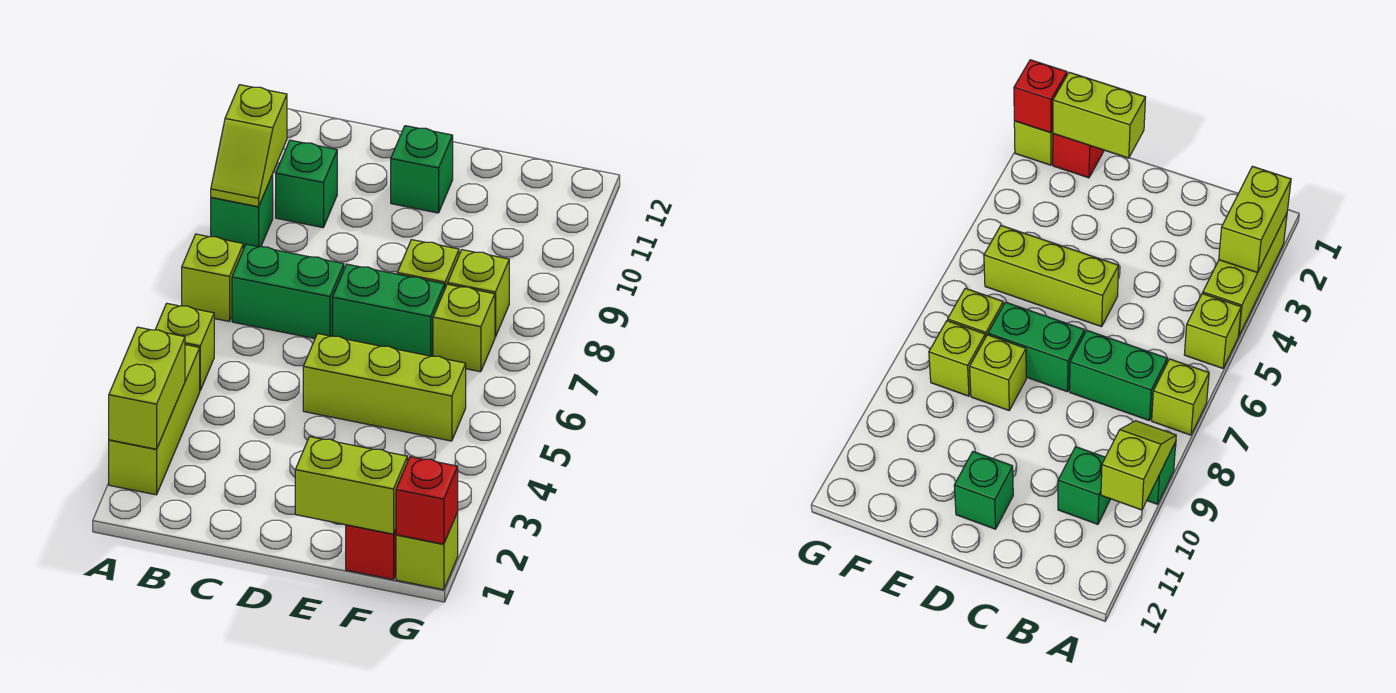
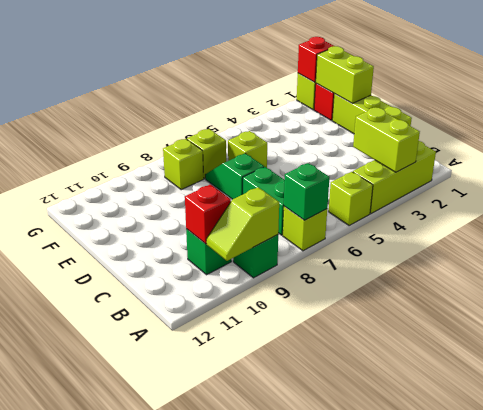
lime 1x2 brick [109,327,185,449] -> lime 1x2 brick turned to [353,108,420,172]
lime 1x2 slope [211,85,287,207] -> lime 1x2 slope turned to [206,187,279,261]
none -> red 1x1 brick [185,185,231,244]
lime 1x3 brick [303,334,466,441] -> lime 1x3 brick moved to [332,94,412,134]
green 1x2 brick [333,264,445,356] -> green 1x2 slope [205,153,264,199]
green 1x1 brick [391,126,453,213] -> green 1x1 brick moved to [284,163,330,220]
lime 1x1 brick [397,240,459,287] -> lime 1x1 brick moved to [228,131,267,168]

